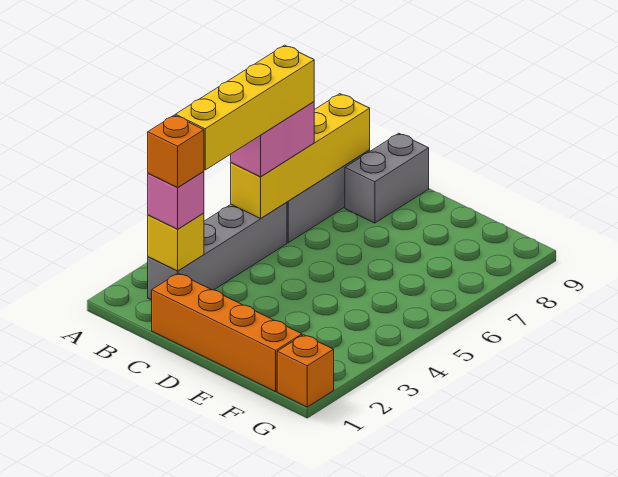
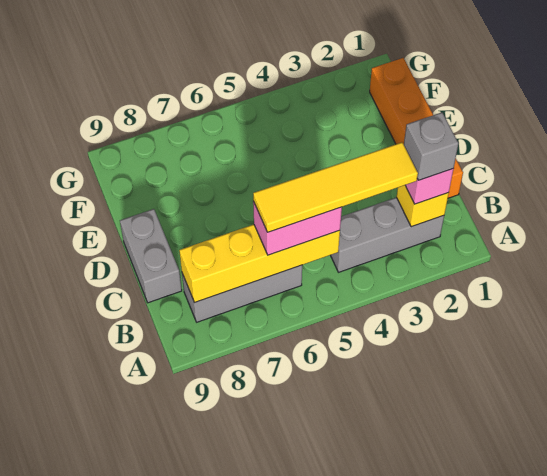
grey 1x4 brick [148,202,287,300] -> grey 1x3 brick [331,197,444,272]
orange 1x1 brick [148,115,204,187] -> grey 1x1 brick [404,112,458,180]
yellow 1x4 brick [175,45,314,170] -> yellow 1x4 tile [253,142,418,232]
grey 1x2 brick [345,133,429,223] -> grey 1x2 brick turned to [120,209,182,303]
orange 1x1 brick [277,335,334,407] -> none

